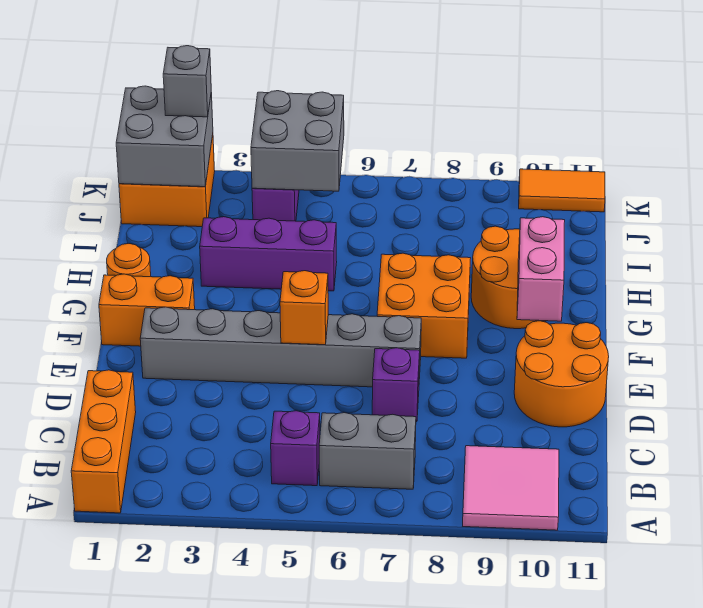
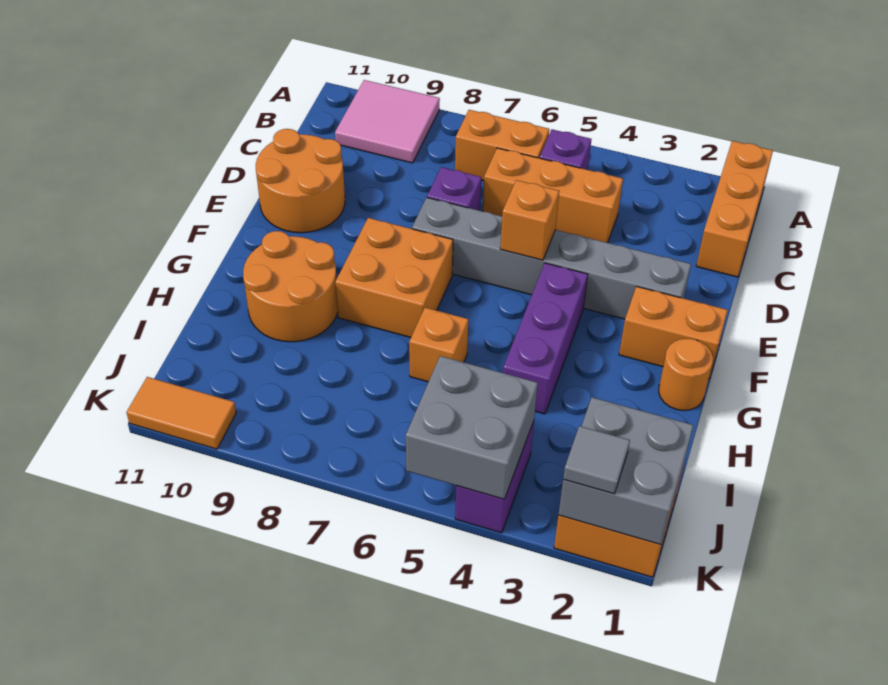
grey 1x2 brick [319,413,416,489] -> orange 1x2 brick [455,110,549,181]
none -> orange 1x3 brick [483,148,623,243]
pink 1x2 brick [517,217,565,321] -> none
purple 1x3 brick [200,217,337,291] -> purple 1x3 brick turned to [503,263,588,414]
none -> orange 1x1 brick [409,308,468,382]
grey 1x1 brick [163,46,211,117] -> grey 1x1 tile [563,426,630,494]

